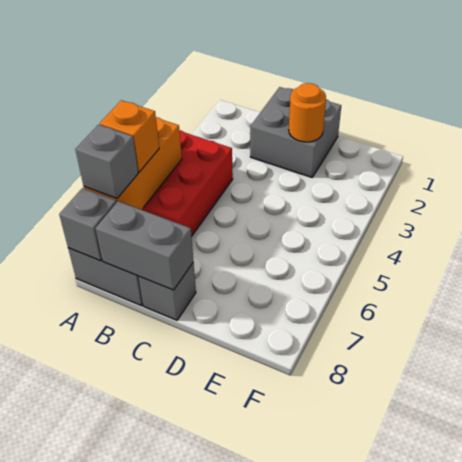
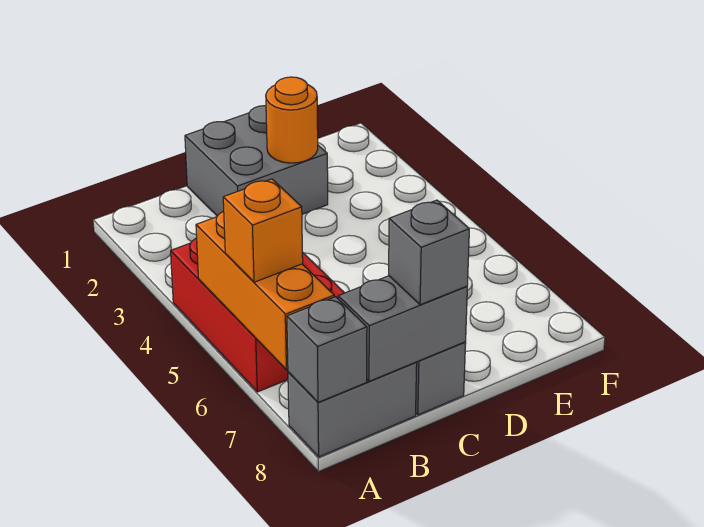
grey 1x1 brick [75,125,138,199] -> grey 1x1 brick moved to [389,200,469,305]

